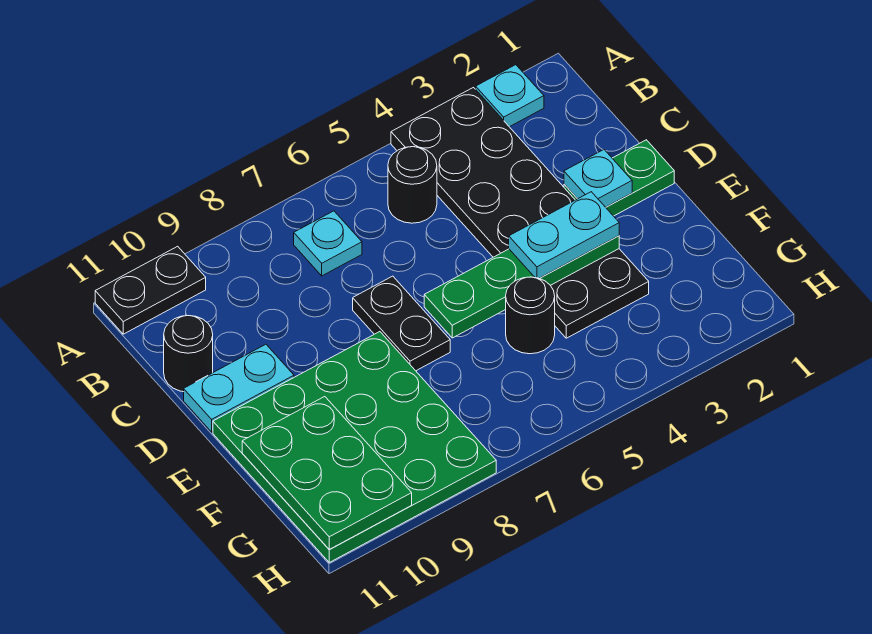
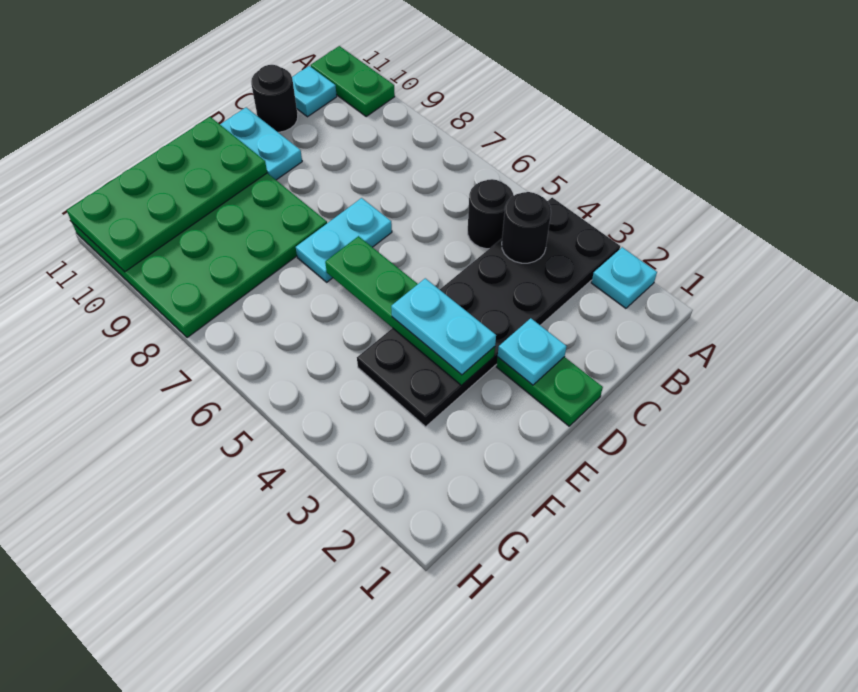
black 1x2 plate [95,246,206,334] -> green 1x2 plate [311,46,395,116]
cyan 1x1 plate [294,211,362,276] -> cyan 1x1 plate moved to [292,66,337,117]
black 1x2 plate [353,276,450,371] -> cyan 1x2 plate [296,198,392,282]
black 1x1 round brick [506,277,555,354] -> black 1x1 round brick moved to [502,192,551,263]
green 2x3 plate [242,397,412,550] -> green 2x4 plate [67,117,267,272]

